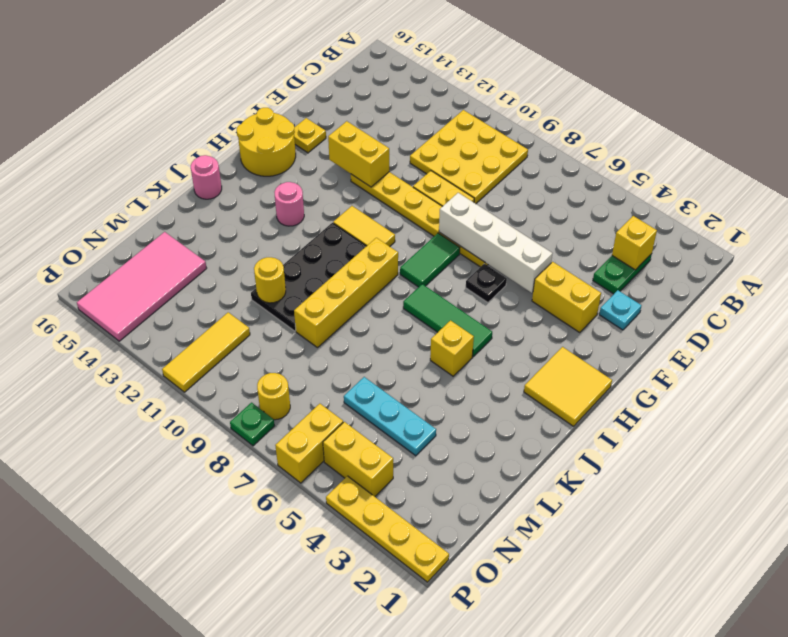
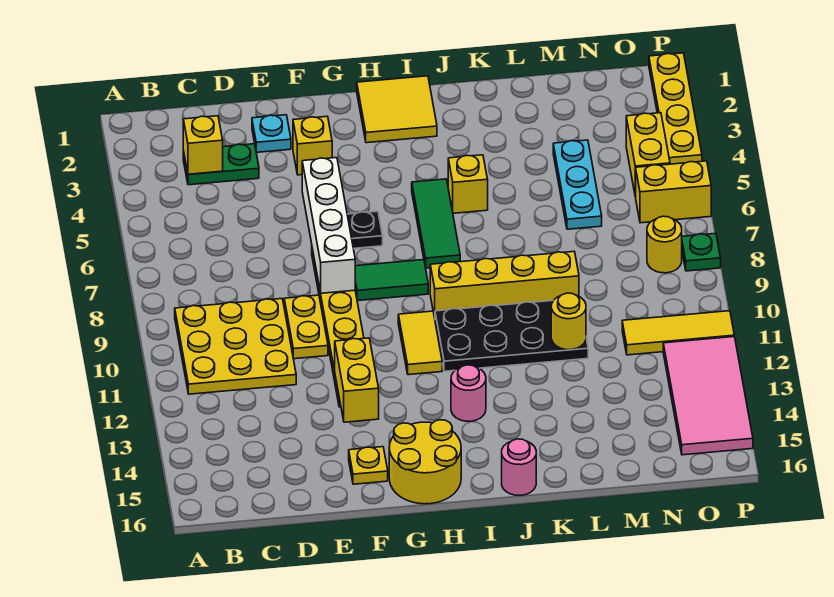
yellow 1x2 brick [532,262,601,332] -> yellow 1x1 brick [293,116,332,175]
pink 2x4 tile [77,232,207,341] -> pink 2x4 tile turned to [663,337,753,455]

